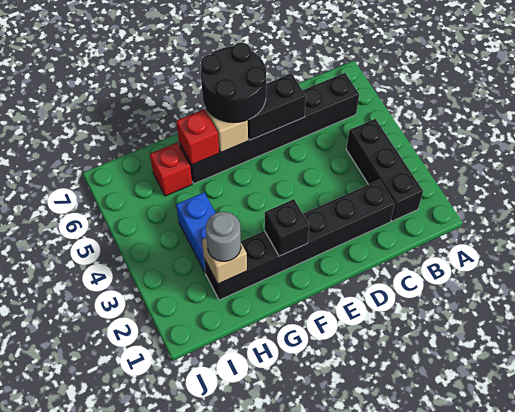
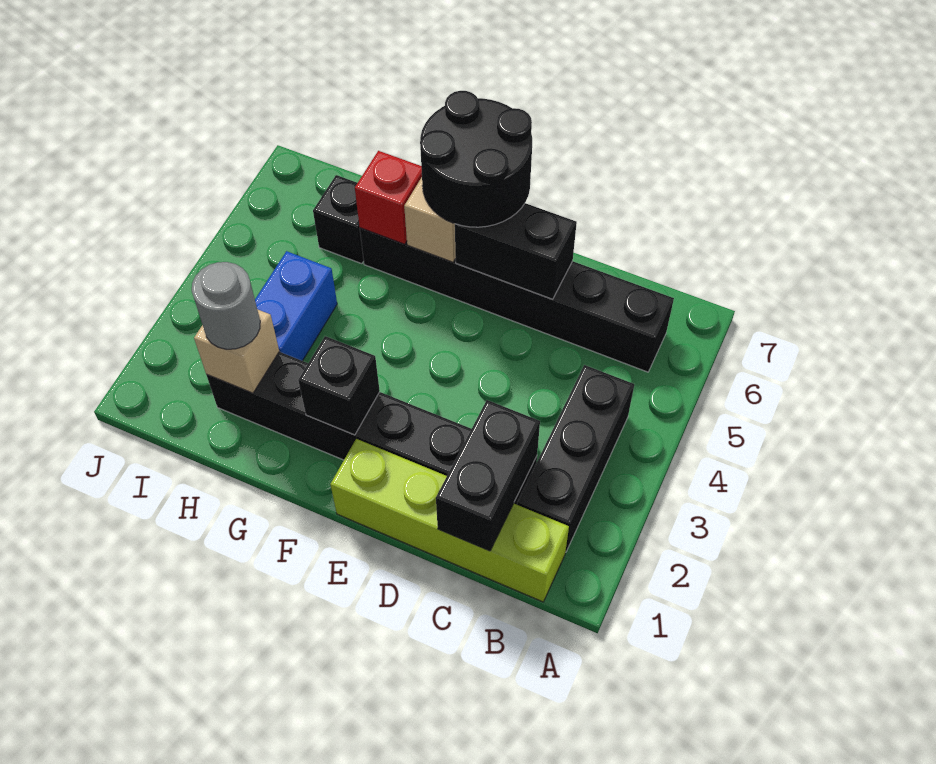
none -> lime 1x4 brick [330,439,569,602]
none -> black 1x2 brick [436,400,540,551]
red 1x1 brick [150,143,192,196] -> black 1x1 brick [313,175,364,264]

